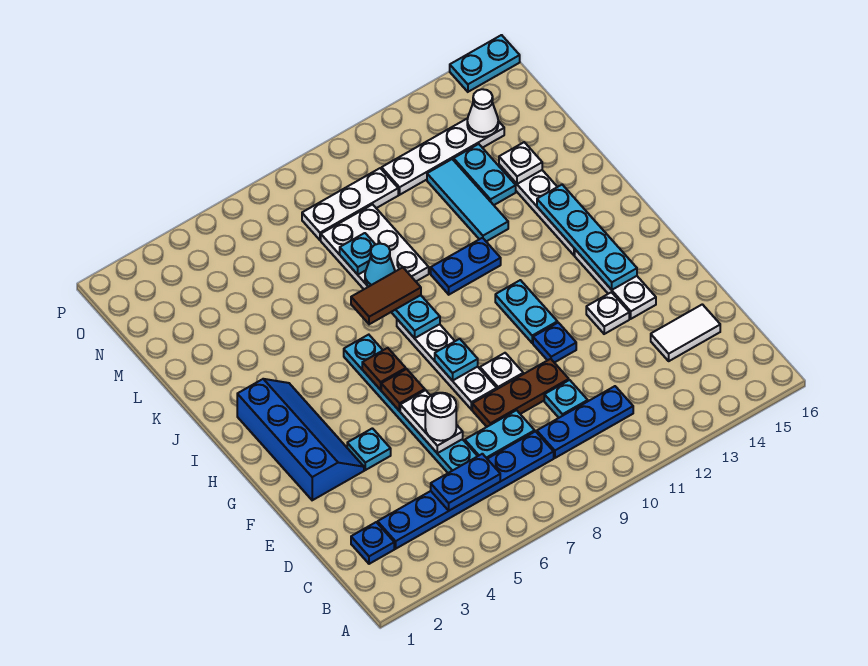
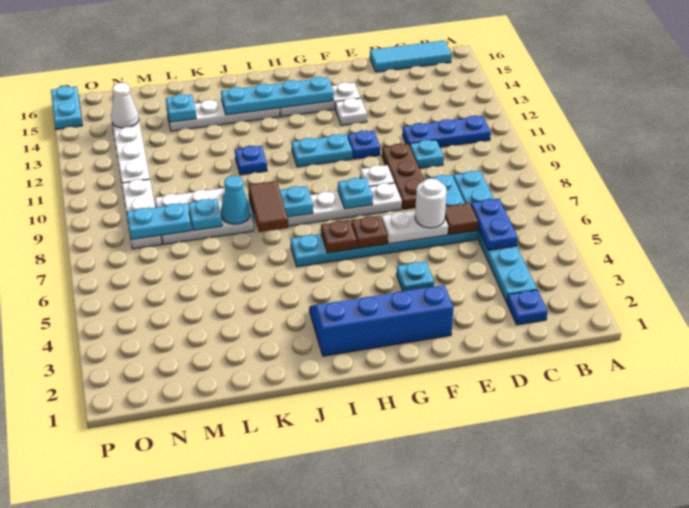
blue 1x6 plate [378,431,554,549] -> cyan 1x6 plate [453,171,537,302]
blue 1x3 plate [537,386,633,458] -> blue 1x3 plate turned to [402,116,491,147]
none -> brown 1x1 tile [445,203,478,235]
white 1x2 tile [651,304,720,361] -> none
blue 1x2 plate [431,238,501,295] -> blue 1x1 plate [235,146,267,175]
cyan 1x3 tile [427,159,508,241] -> cyan 1x3 tile moved to [370,40,452,72]
cyan 1x2 plate [454,144,516,205] -> cyan 1x2 plate moved to [126,203,191,240]
white 1x1 plate [499,142,542,184] -> cyan 1x1 plate [166,94,196,122]

